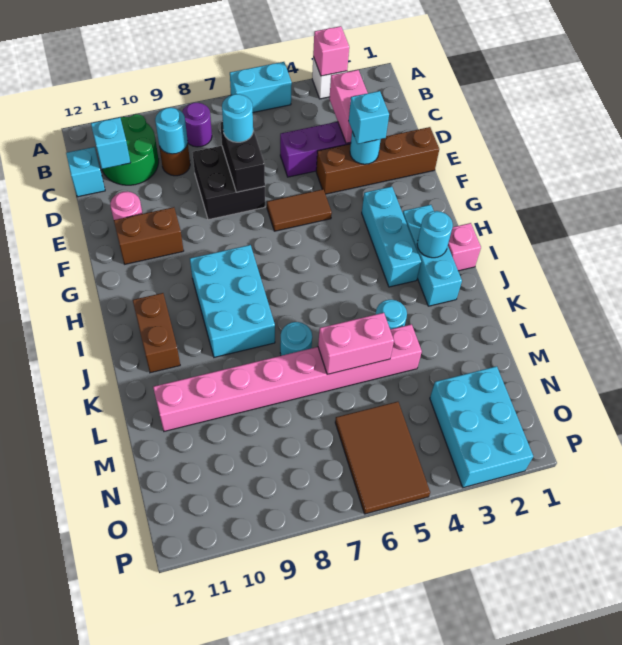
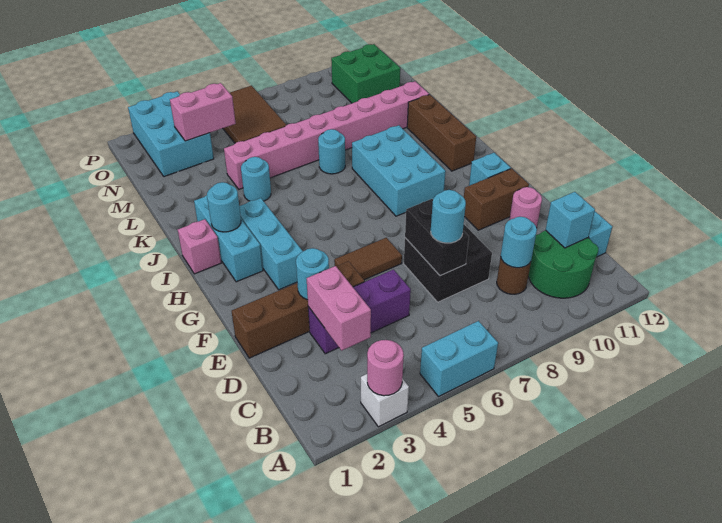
pink 1x1 brick [313,26,349,76] -> pink 1x1 round brick [367,340,404,396]
purple 1x1 round brick [182,103,212,147] -> none
cyan 1x1 brick [349,91,389,144] -> cyan 1x1 brick moved to [469,153,511,186]
brown 1x2 brick [133,293,180,373] -> brown 1x3 brick [407,95,476,171]
pink 1x2 brick [318,313,394,374] -> pink 1x2 brick moved to [170,83,236,141]
none -> green 2x2 brick [331,44,400,103]

